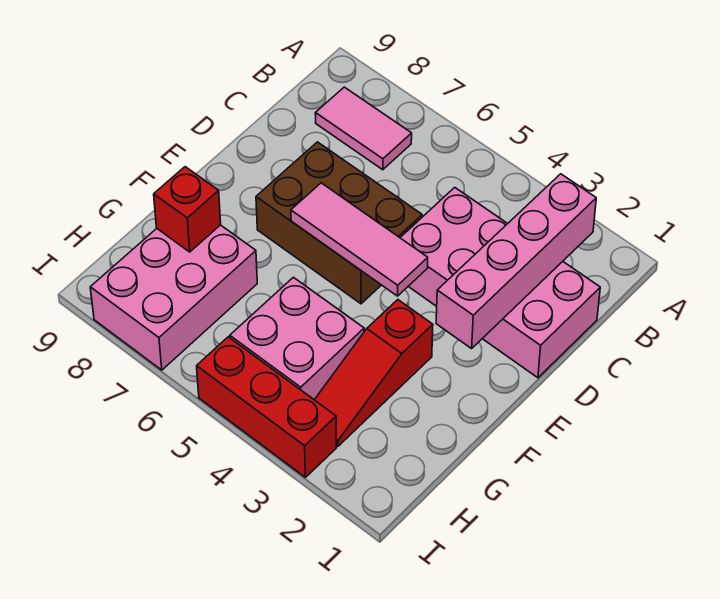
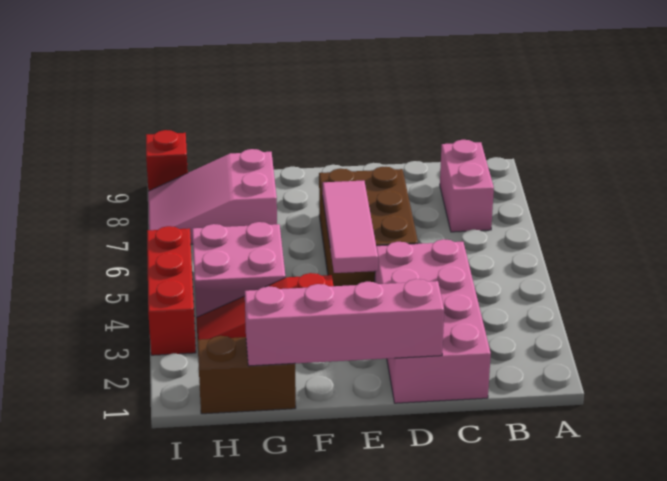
pink 1x4 brick [436,174,596,349] -> pink 1x4 brick moved to [245,279,444,366]
pink 1x2 tile [315,87,412,170] -> pink 1x2 brick [440,140,494,232]
none -> brown 1x2 brick [197,336,296,414]
pink 2x3 brick [90,225,257,370] -> pink 2x3 slope [148,149,277,244]
red 1x1 brick [154,167,221,252] -> red 1x1 brick moved to [146,130,188,191]

